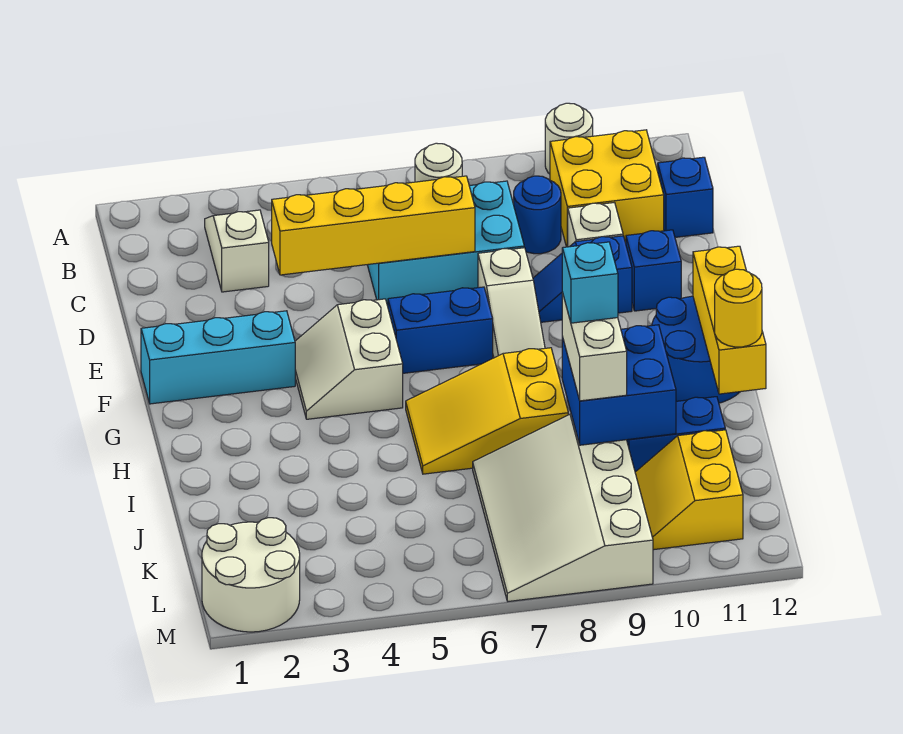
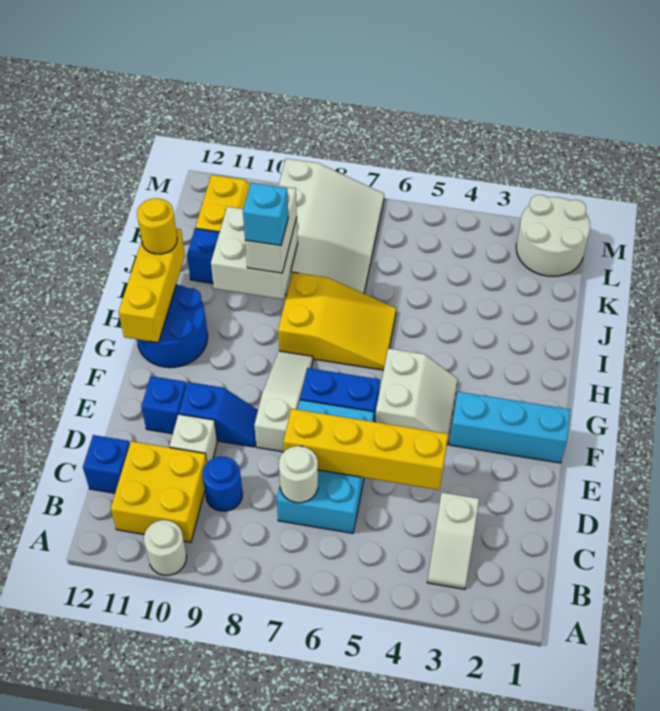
cyan 2x3 brick [368,181,524,306] -> cyan 2x3 brick turned to [277,400,374,533]
blue 2x2 brick [562,325,676,445] -> white 2x2 brick [211,207,298,299]

